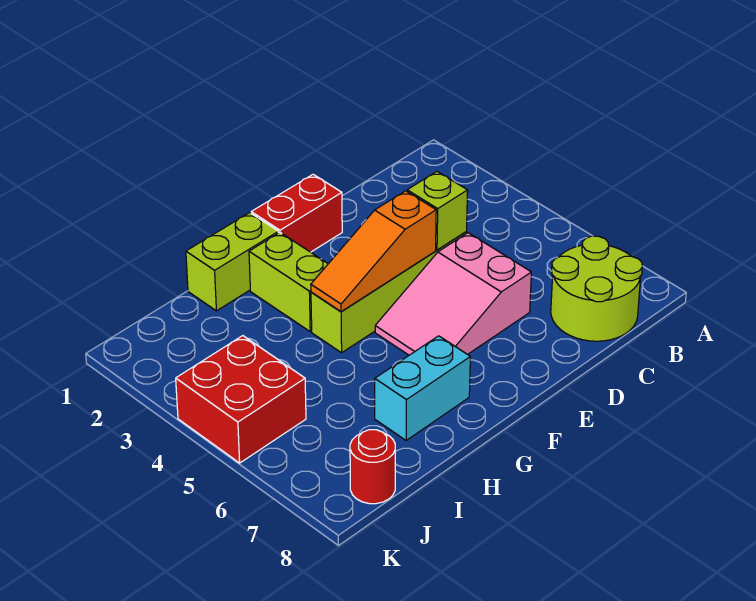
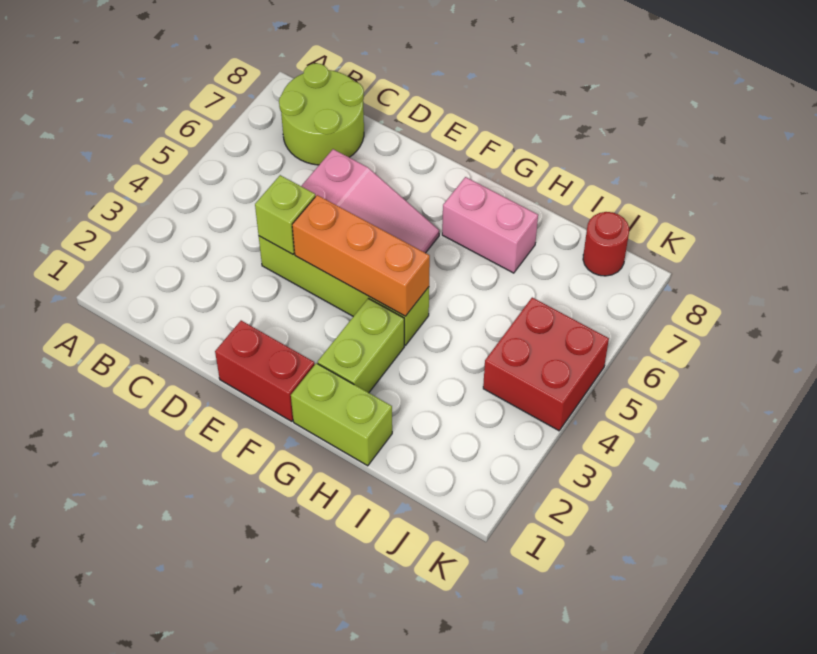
orange 1x3 slope [311,191,436,312] -> orange 1x3 brick [292,195,430,316]
cyan 1x2 brick [375,336,470,441] -> pink 1x2 brick [442,177,538,273]

